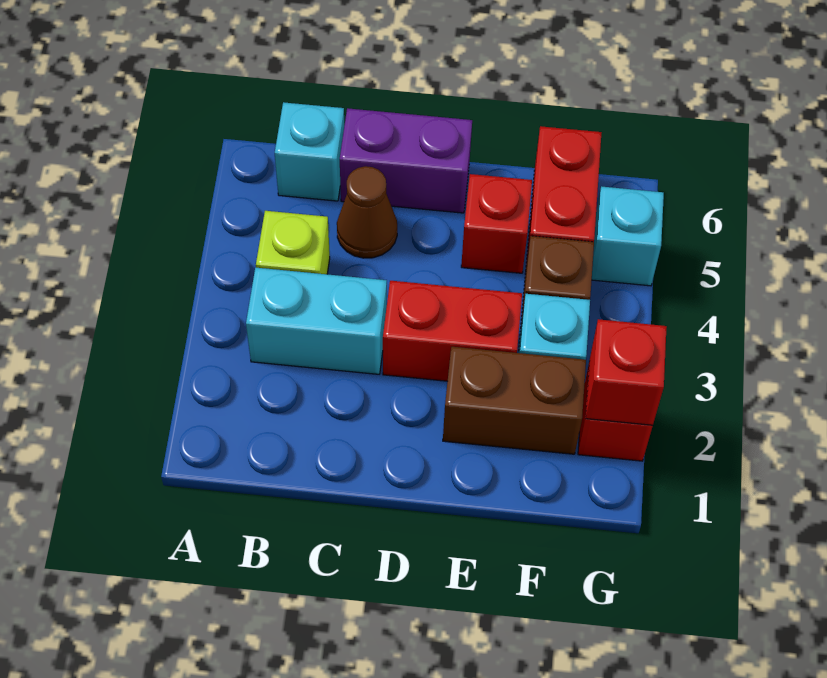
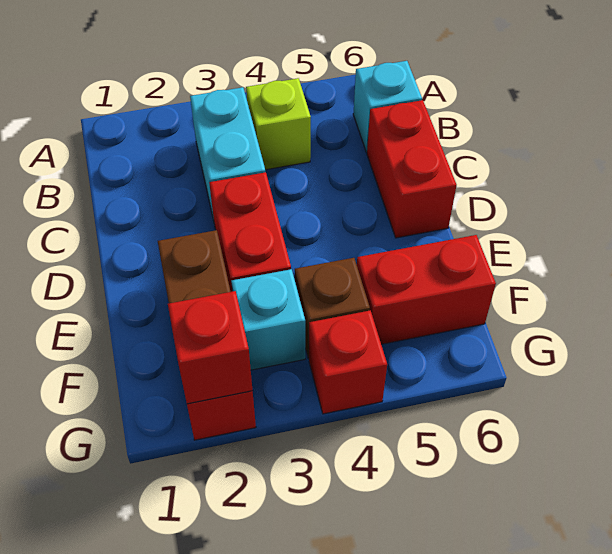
brown 1x1 cone [337,166,397,258] -> none
purple 1x2 brick [340,108,472,213] -> red 1x2 brick [367,100,457,238]
red 1x1 brick [461,174,532,273] -> red 1x1 brick moved to [309,311,387,414]
cyan 1x1 brick [592,186,664,286] -> none

